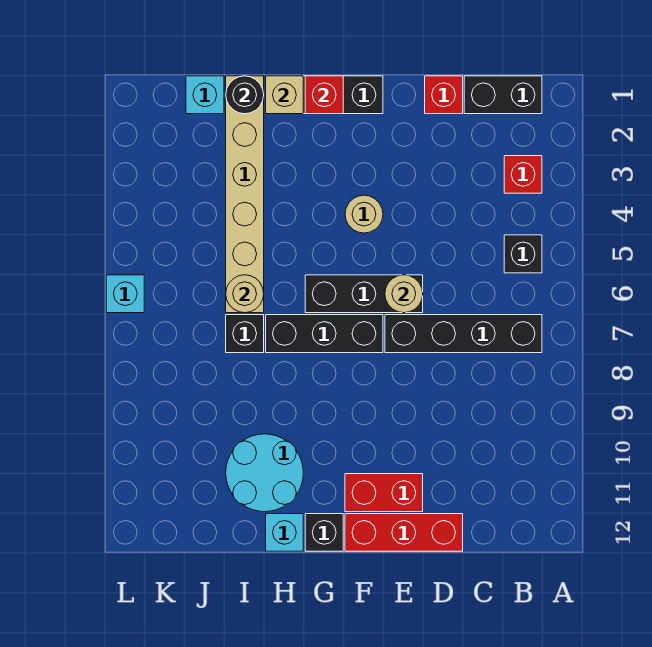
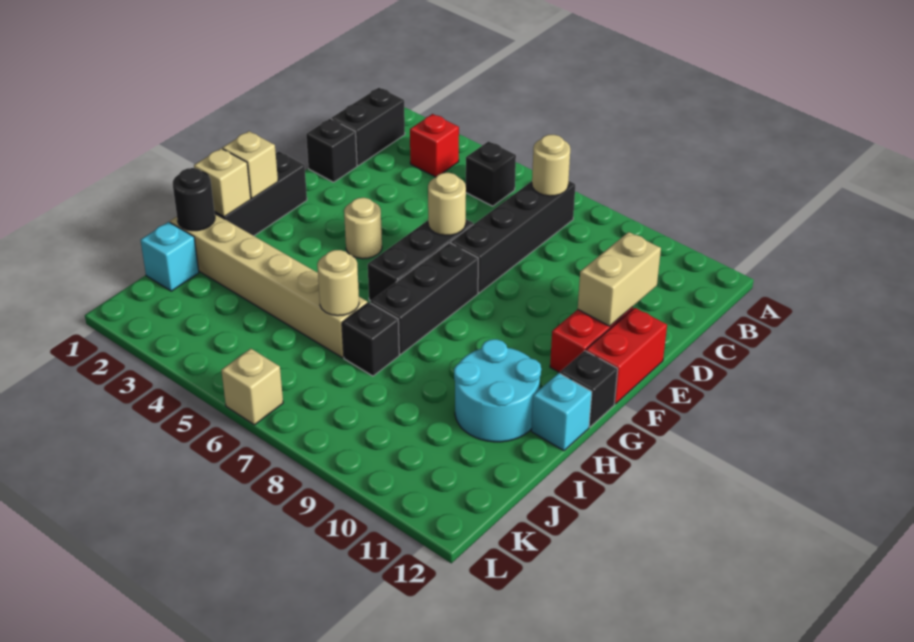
none -> tan 1x1 round brick [532,135,570,196]
red 1x1 brick [425,76,463,114] -> black 1x1 brick [306,119,357,182]
none -> tan 1x2 brick [578,232,661,326]
red 1x3 brick [345,514,463,551] -> red 1x2 brick [586,308,667,404]
red 1x1 brick [305,76,343,114] -> tan 1x1 brick [223,131,278,198]
cyan 1x1 brick [106,275,144,313] -> tan 1x1 brick [221,349,283,425]

